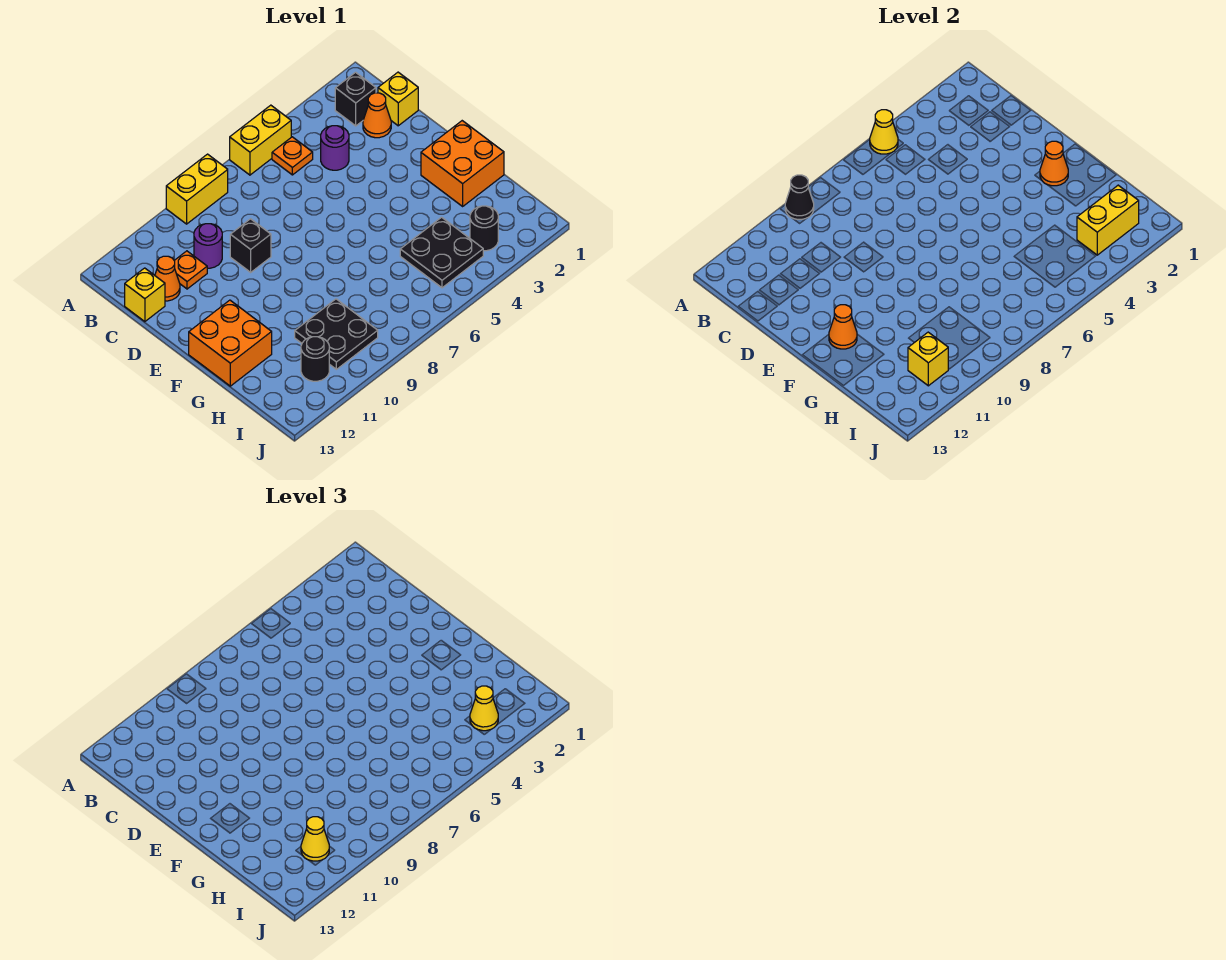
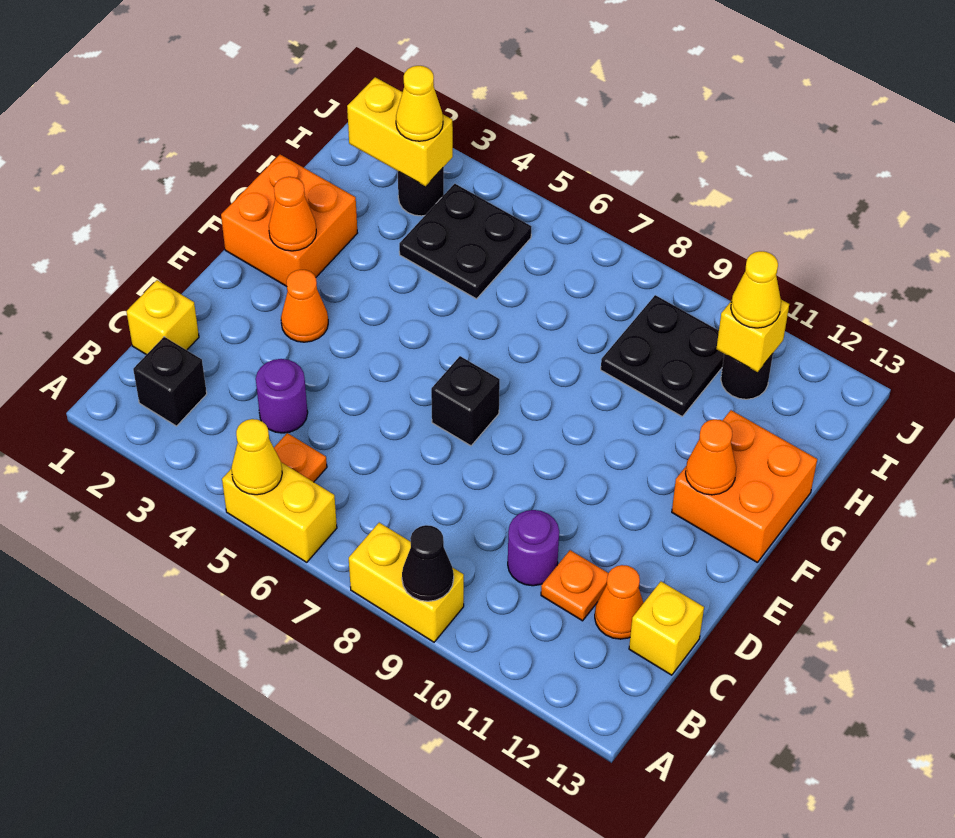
orange 1x1 cone [363,93,391,138] -> orange 1x1 cone moved to [281,270,328,342]
black 1x1 brick [230,219,271,272] -> black 1x1 brick moved to [431,356,500,446]

